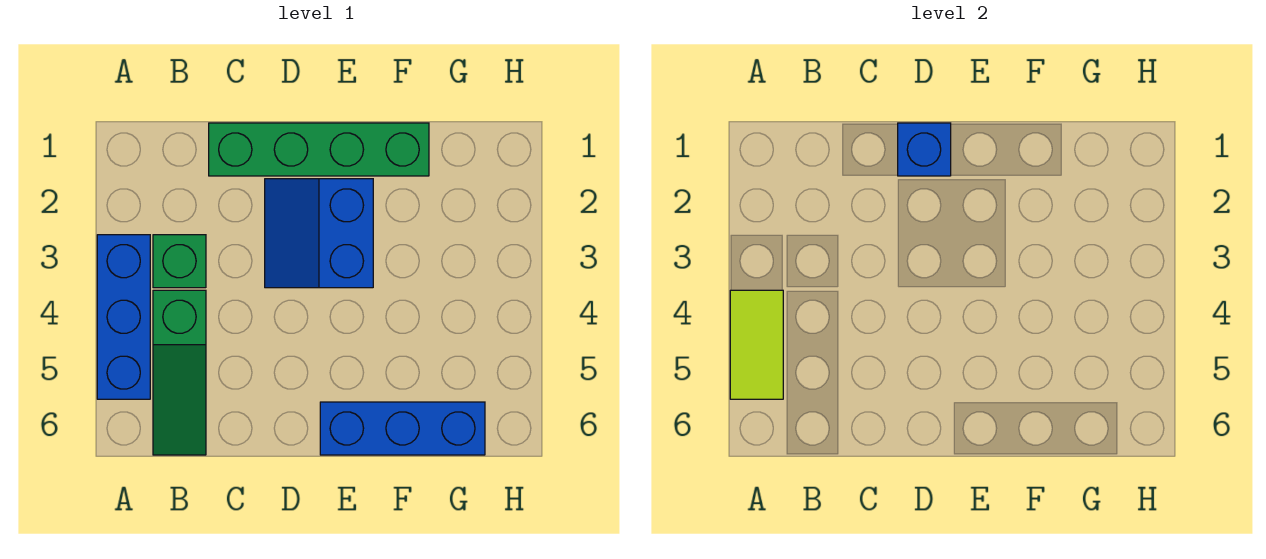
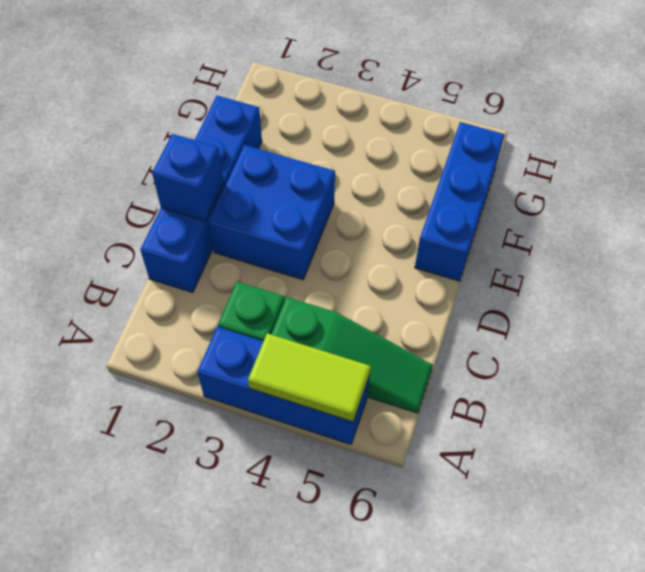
green 1x4 brick [209,123,429,176] -> blue 1x4 brick [140,96,262,293]
blue 2x2 slope [265,179,373,288] -> blue 2x2 brick [208,145,335,280]

